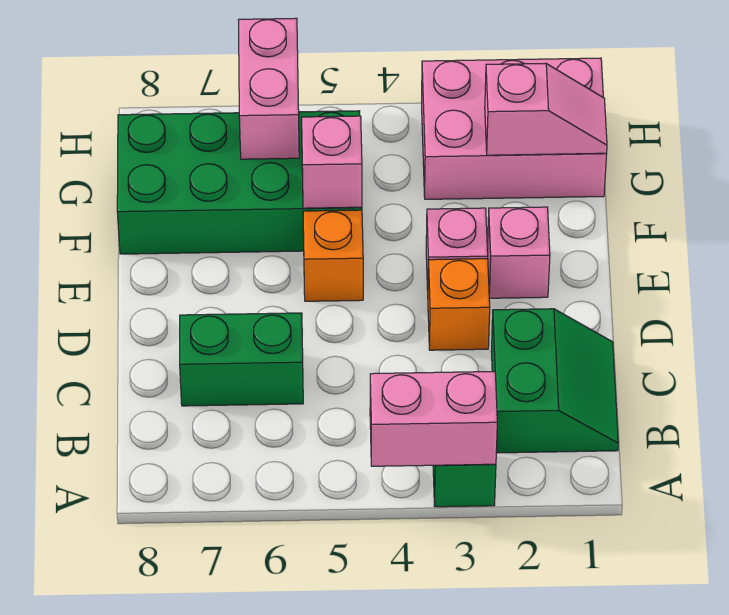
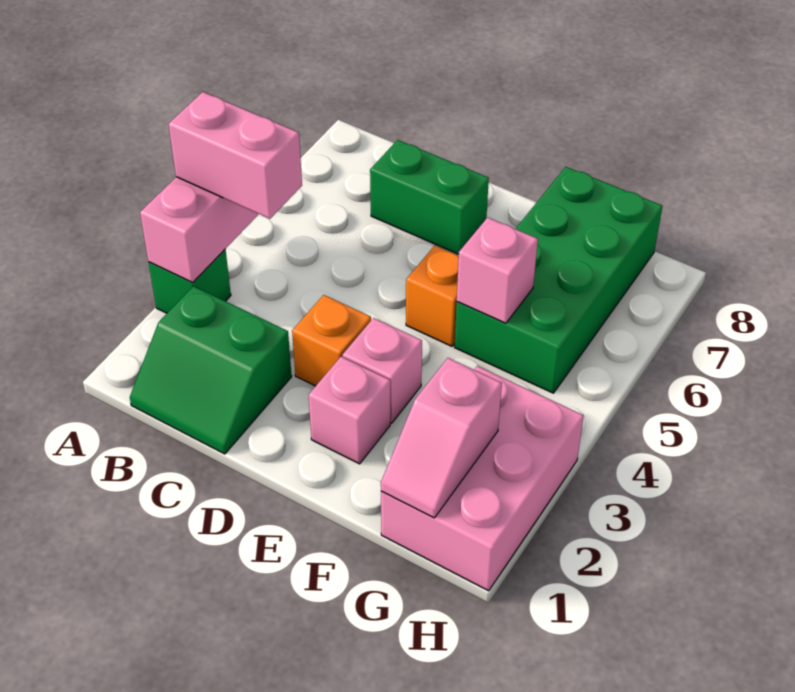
green 1x2 brick [180,313,303,406] -> green 1x2 brick turned to [370,140,489,254]
pink 1x2 brick [239,18,299,159] -> pink 1x2 brick moved to [169,92,302,219]

